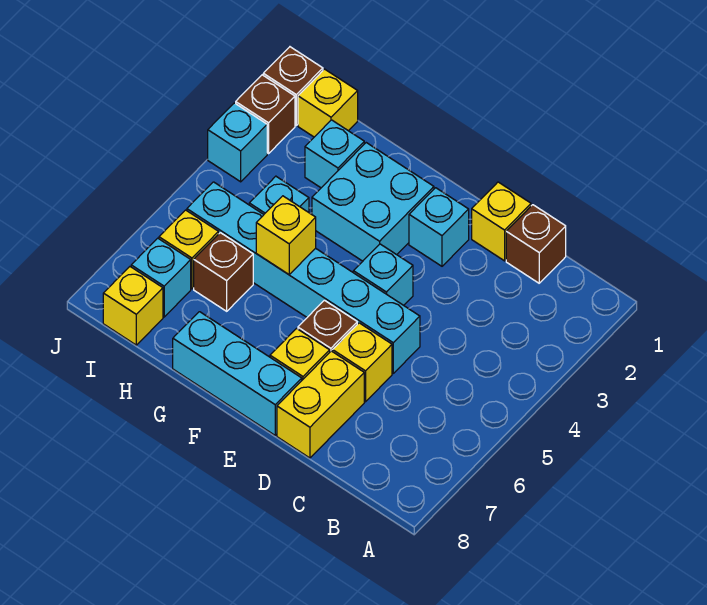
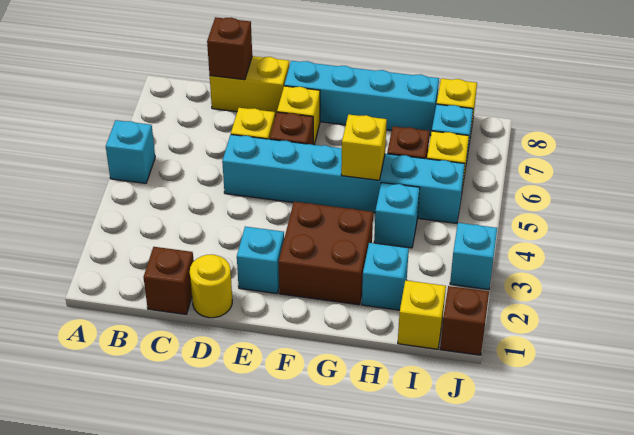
yellow 1x1 brick [472,182,531,261] -> yellow 1x1 round brick [190,255,232,318]
yellow 1x2 brick [277,351,364,458] -> yellow 1x2 brick turned to [210,56,289,116]
cyan 1x1 brick [353,244,413,305] -> cyan 1x1 brick moved to [106,120,155,183]
cyan 1x3 brick [173,312,302,435] -> cyan 1x4 brick [284,61,439,135]
cyan 2x2 brick [312,143,434,261] -> brown 2x2 brick [278,202,373,305]
brown 1x1 brick [236,75,295,154] -> brown 1x1 brick moved to [207,17,252,80]

